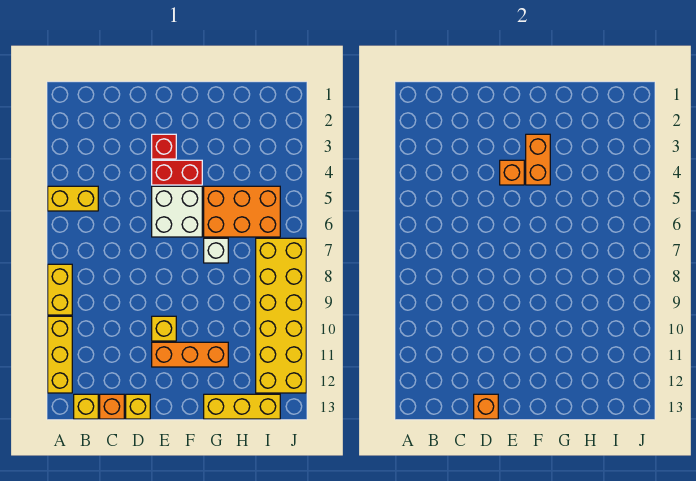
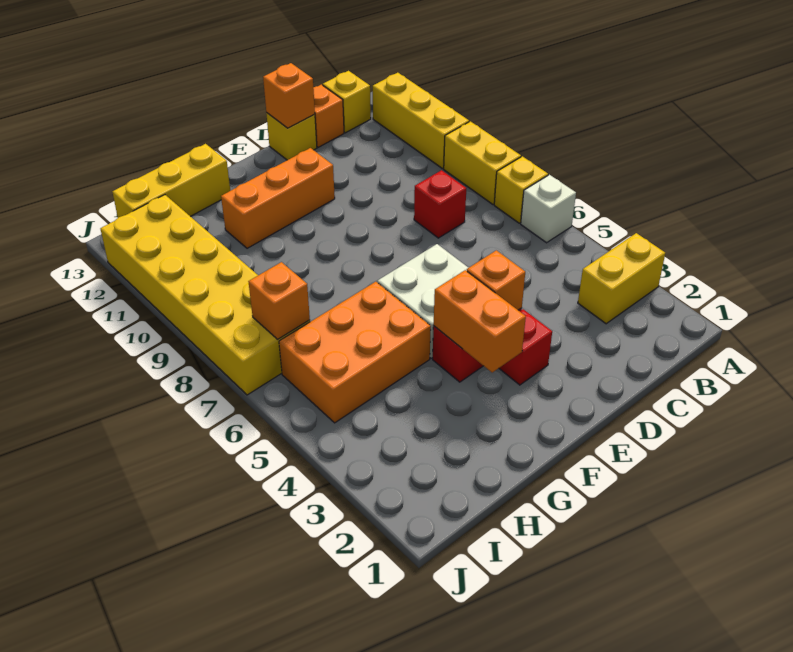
yellow 1x2 brick [48,186,98,211] -> yellow 1x2 brick moved to [578,233,665,324]
none -> red 1x1 brick [414,170,466,238]
yellow 1x1 brick [152,316,176,341] -> yellow 1x1 brick moved to [494,156,548,223]
white 1x1 brick [204,238,228,263] -> white 1x1 brick moved to [521,175,576,243]
none -> orange 1x1 brick [248,262,310,339]

